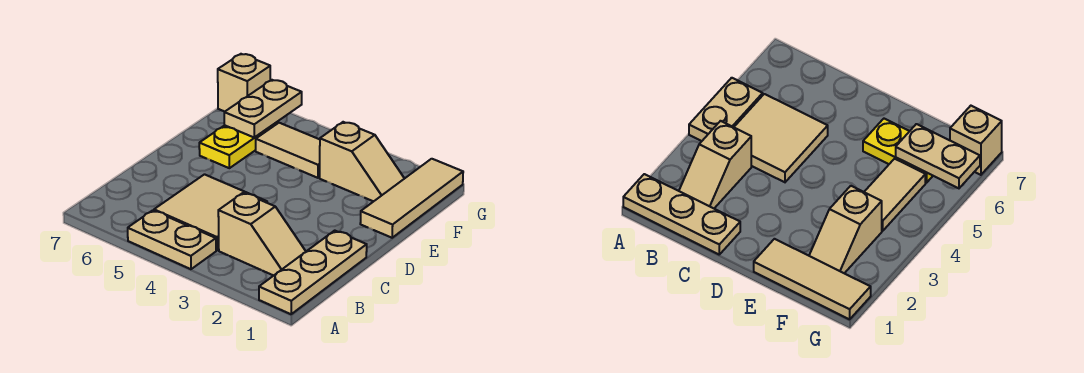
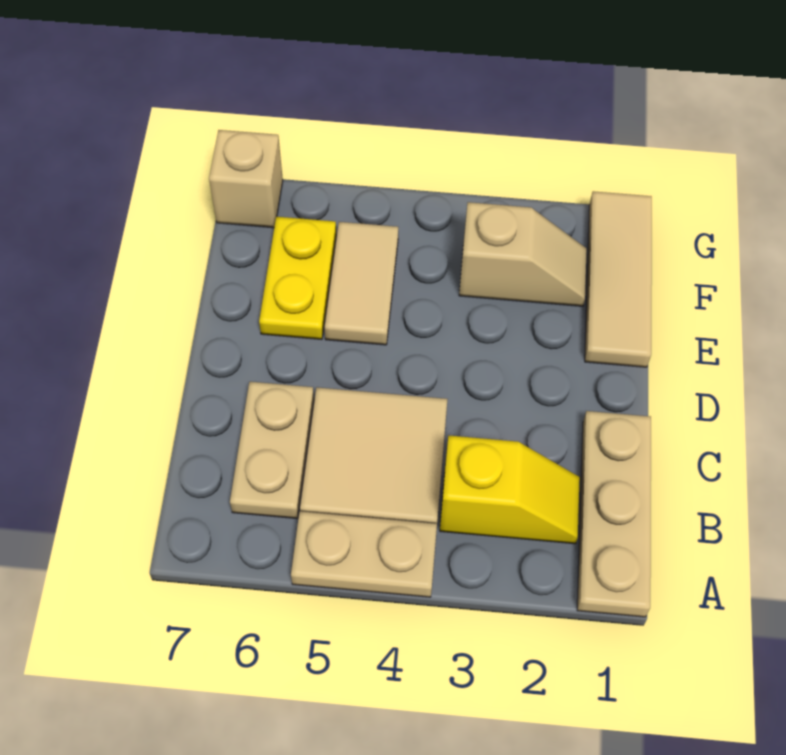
tan 1x2 slope [218,193,306,276] -> yellow 1x2 slope [440,436,580,544]
tan 1x2 tile [256,123,320,178] -> tan 1x2 tile turned to [324,222,398,345]
tan 1x2 plate [224,80,302,137] -> tan 1x2 plate moved to [230,382,314,519]

